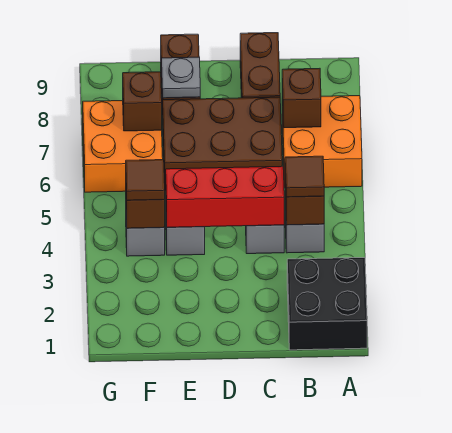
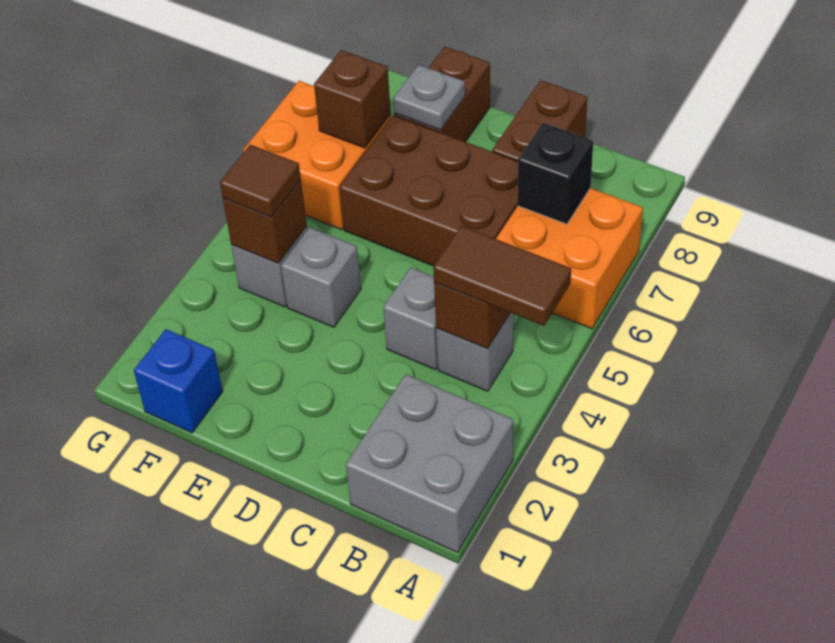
black 2x2 brick [287,257,367,350] -> grey 2x2 brick [346,374,514,553]
brown 1x1 tile [285,156,324,197] -> brown 1x2 tile [433,226,571,326]
brown 1x1 brick [282,68,321,128] -> black 1x1 brick [517,123,593,224]
red 1x3 brick [166,166,284,227] -> none
none -> blue 1x1 brick [134,329,223,433]

